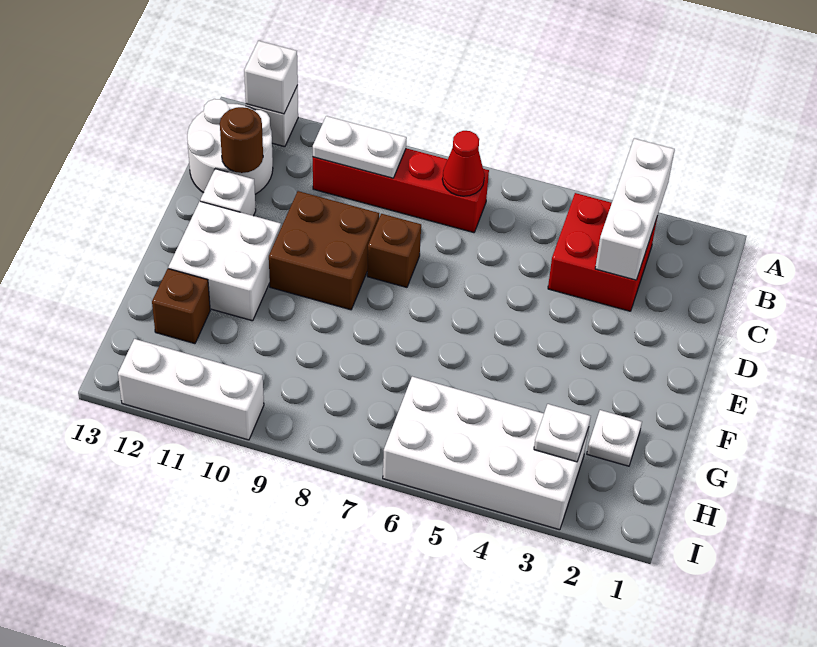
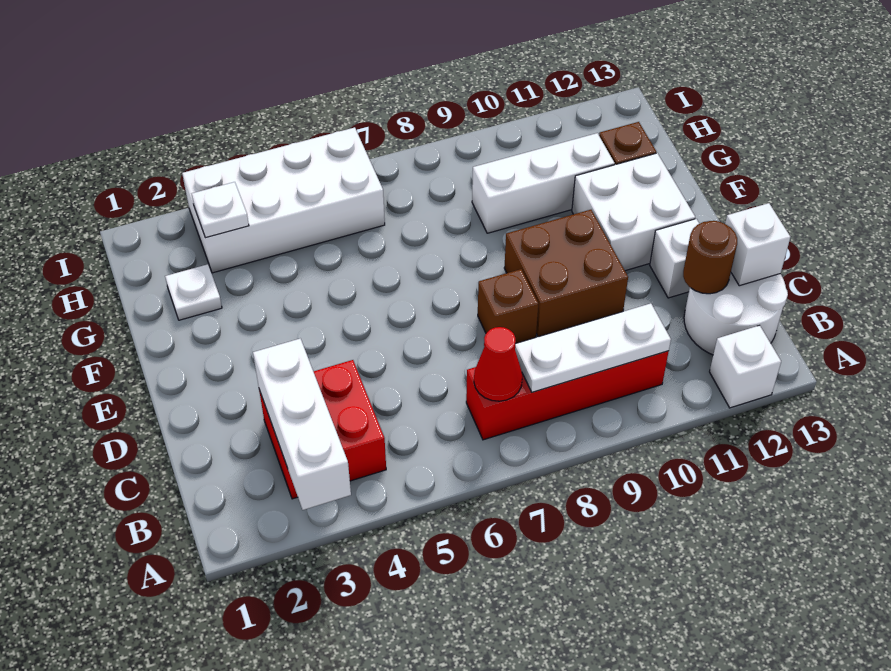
white 1x1 brick [244,41,298,114] -> white 1x1 brick moved to [725,203,790,286]
white 1x2 plate [313,116,407,178] -> white 1x3 plate [515,303,671,392]
white 1x3 brick [118,339,264,440] -> white 1x3 brick moved to [472,133,615,233]

